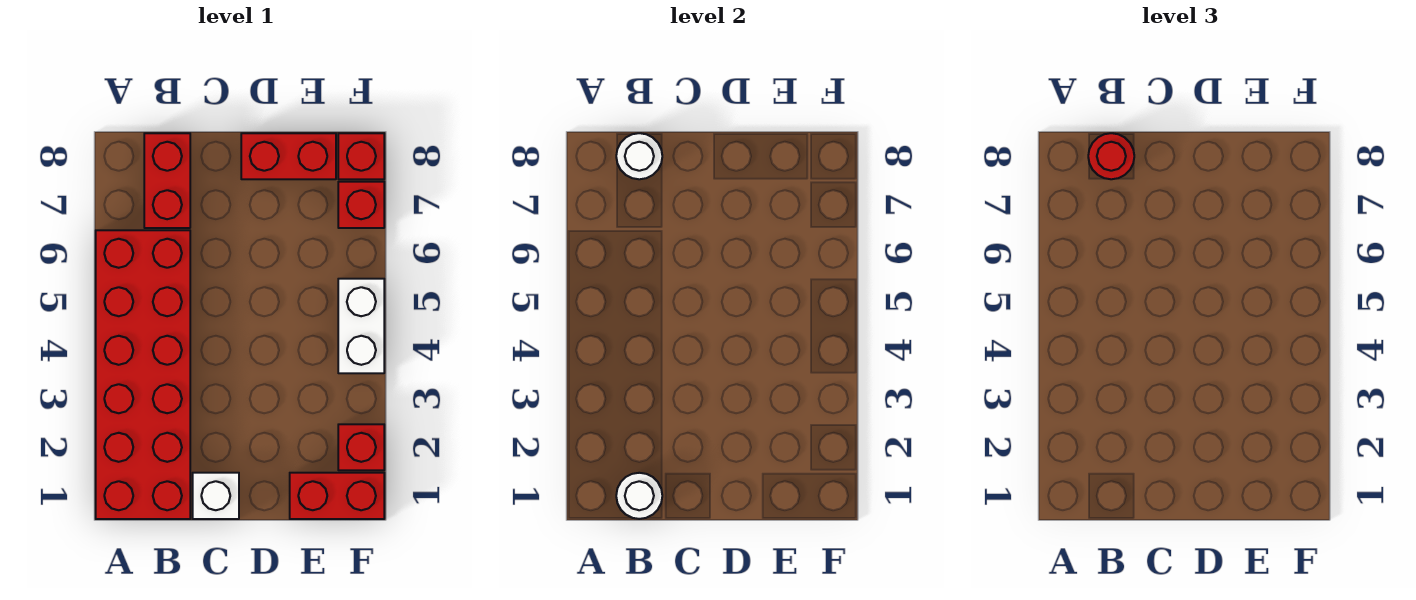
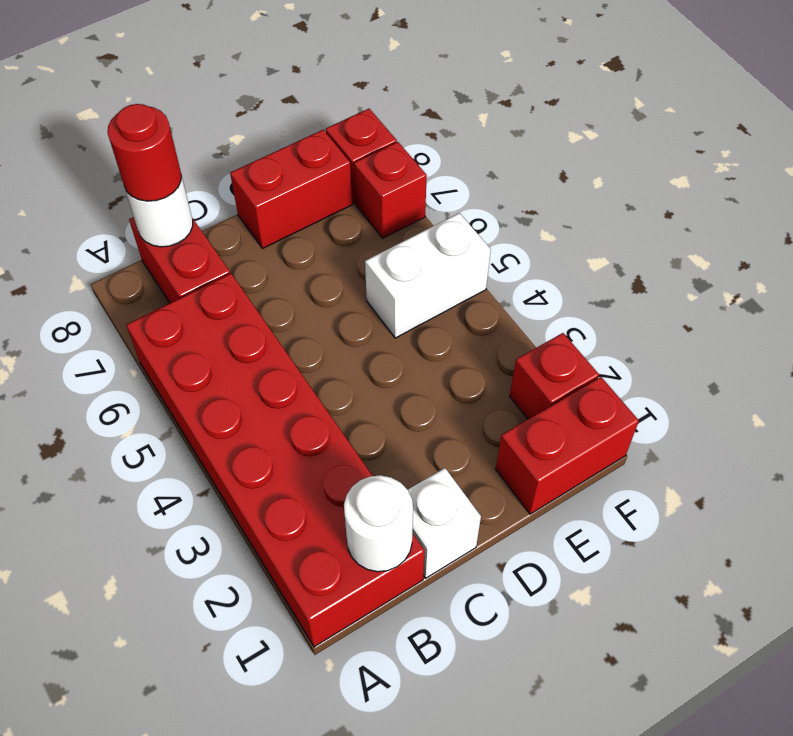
white 1x2 brick [338,279,384,373] -> white 1x2 brick turned to [365,213,491,338]

